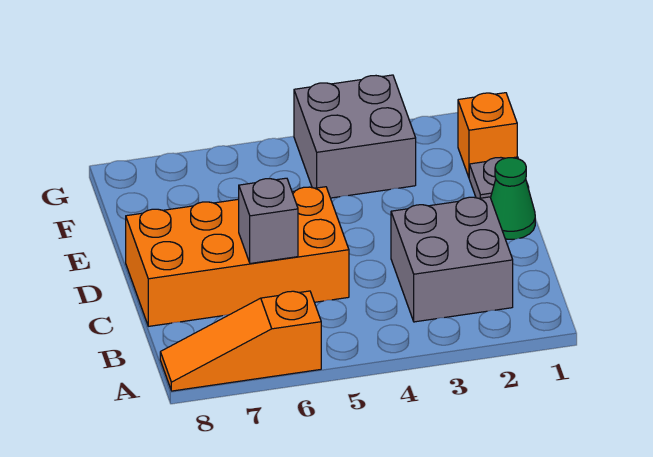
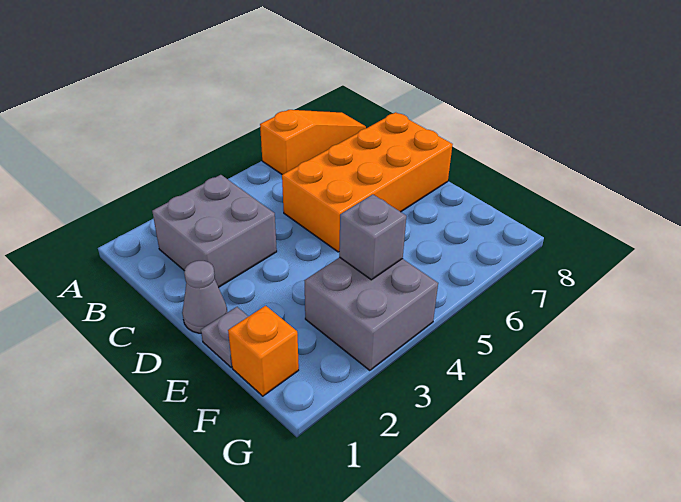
grey 1x1 brick [239,178,298,264] -> grey 1x1 brick moved to [339,194,406,280]
green 1x1 cone [491,158,535,239] -> grey 1x1 cone [182,261,227,333]

